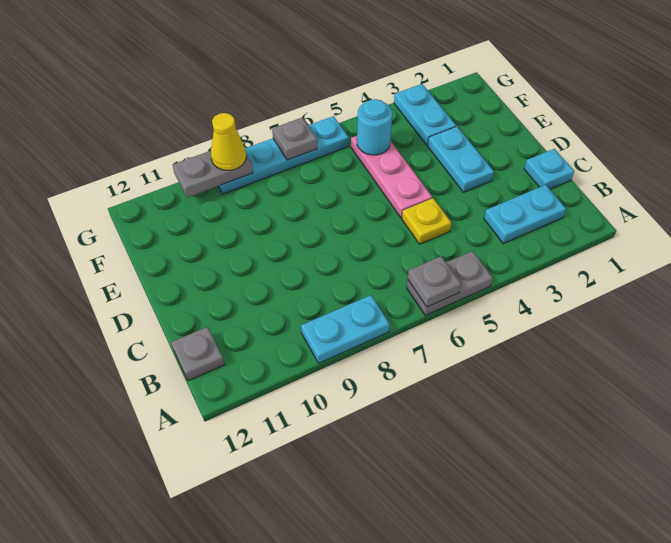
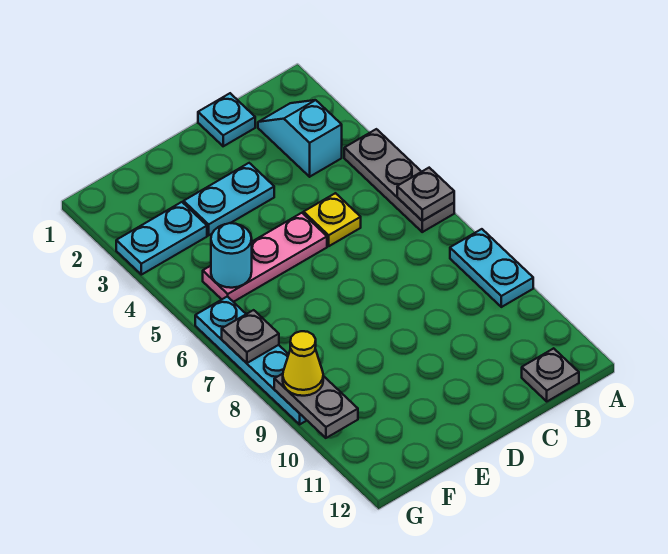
grey 1x2 plate [407,251,493,315] -> grey 1x3 plate [344,129,454,232]
cyan 1x2 plate [484,185,566,244] -> cyan 1x2 slope [258,100,342,177]

